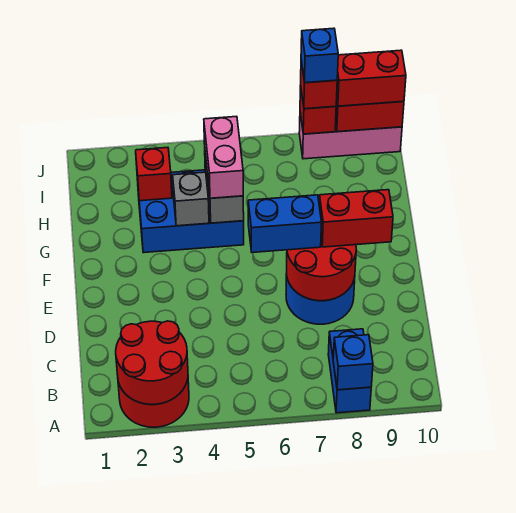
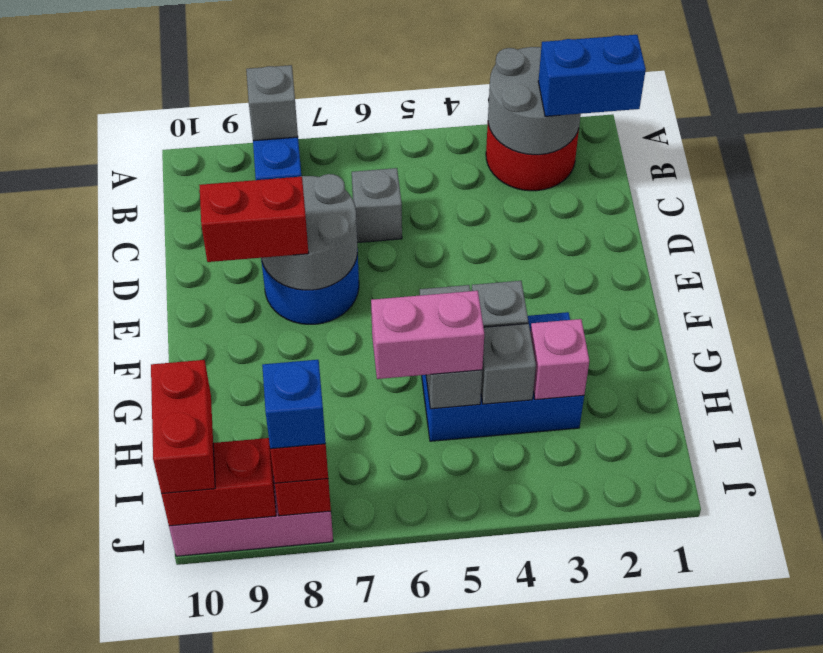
red 2x2 round brick [116,321,188,404] -> grey 2x2 round brick [488,47,581,155]
blue 1x1 brick [333,335,373,390] -> grey 1x1 brick [246,65,298,141]
none -> grey 1x1 brick [352,168,402,243]
red 2x2 round brick [287,241,356,301] -> grey 2x2 round brick [261,174,357,290]
blue 1x2 brick [248,195,322,253] -> blue 1x2 brick moved to [538,35,646,116]
pink 1x2 brick [204,116,243,198] -> pink 1x2 brick turned to [371,291,484,379]
red 1x1 brick [136,147,172,201] -> pink 1x1 brick [530,319,589,400]
none -> grey 1x1 brick [481,324,536,404]
red 1x2 brick [337,50,406,106] -> red 1x2 brick turned to [151,360,215,494]

